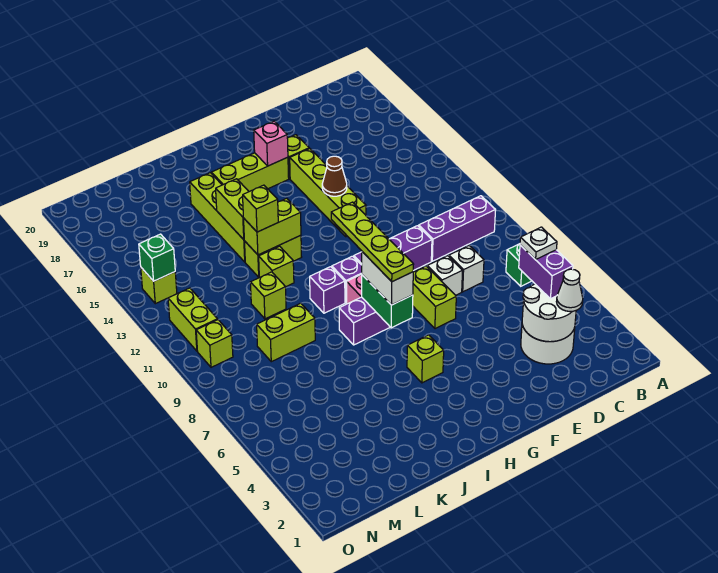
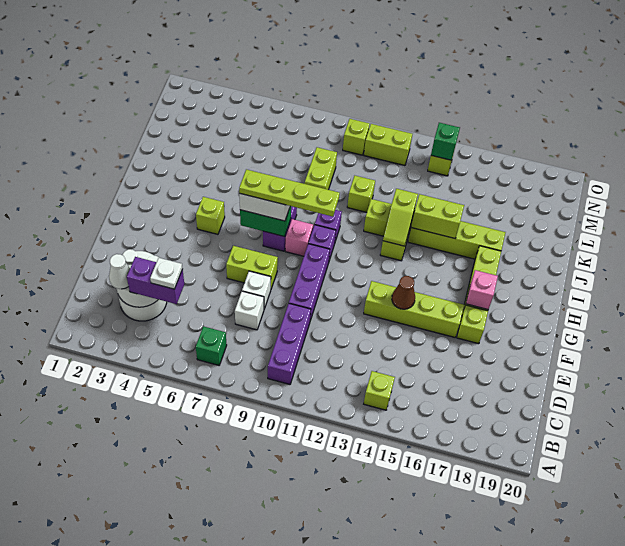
lime 1x2 brick [244,198,301,255] -> lime 1x2 slope [383,189,418,246]
lime 1x1 brick [243,185,278,232] -> lime 1x1 brick moved to [364,371,395,410]

